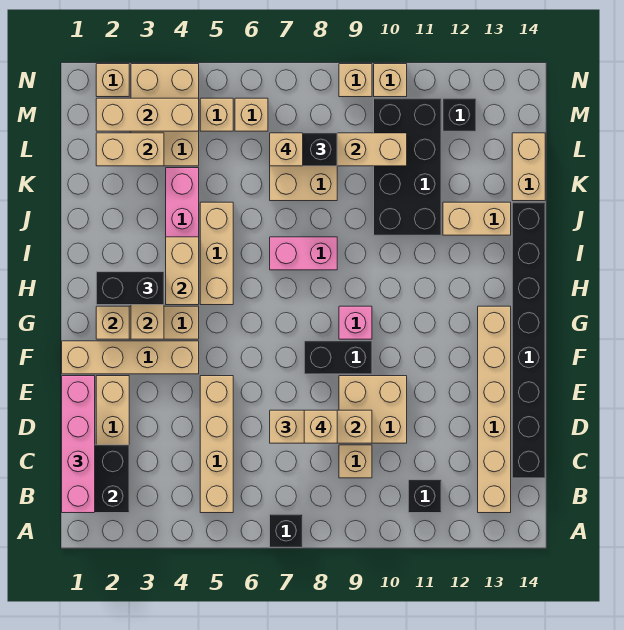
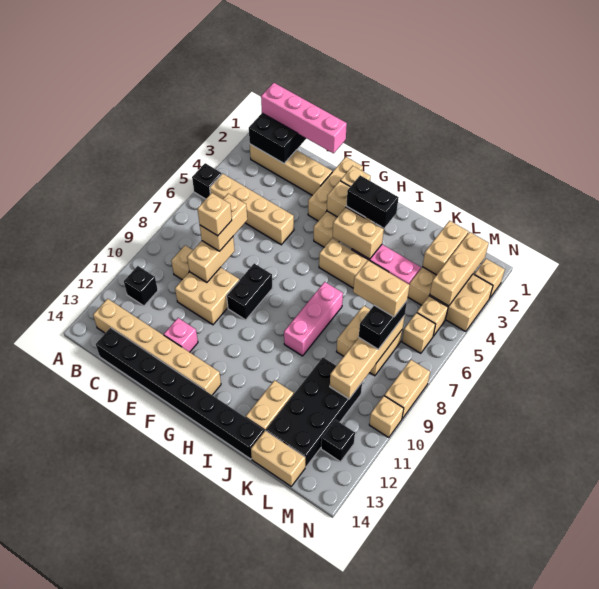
black 1x1 brick [270,514,303,547] -> black 1x1 brick moved to [192,163,222,199]
tan 1x4 brick [62,341,199,374] -> tan 1x3 brick [308,157,363,221]
pink 1x1 brick [339,306,372,339] -> pink 1x1 brick moved to [164,318,198,352]
black 1x2 brick [96,272,164,305] -> black 1x2 brick turned to [346,175,399,228]
pink 1x2 brick [270,237,337,270] -> pink 1x3 brick [284,282,343,356]
black 2x4 brick [374,98,441,235] -> black 2x4 brick turned to [266,357,362,467]
tan 1x1 brick [270,133,303,166] -> tan 1x2 brick [353,261,410,317]
tan 1x1 brick [339,64,372,97] -> tan 1x2 brick [384,360,430,419]

